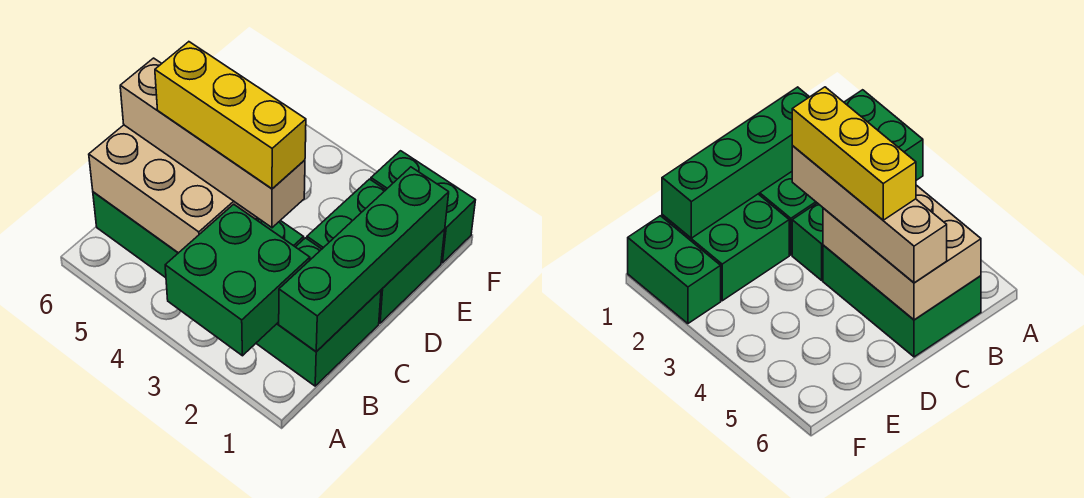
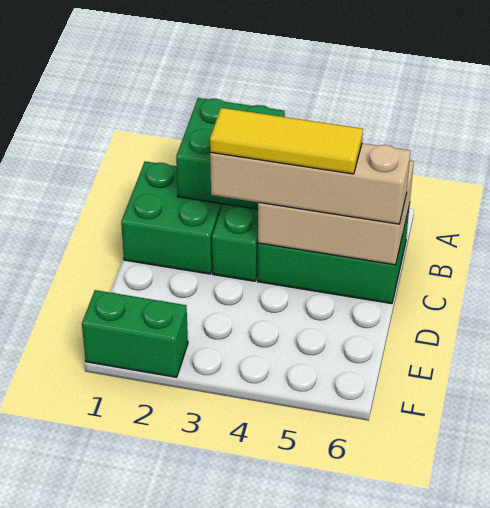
green 1x4 brick [279,167,449,352] -> none
yellow 1x3 brick [155,42,306,189] -> yellow 1x3 tile [210,108,363,174]
green 2x2 brick [307,179,445,323] -> none

